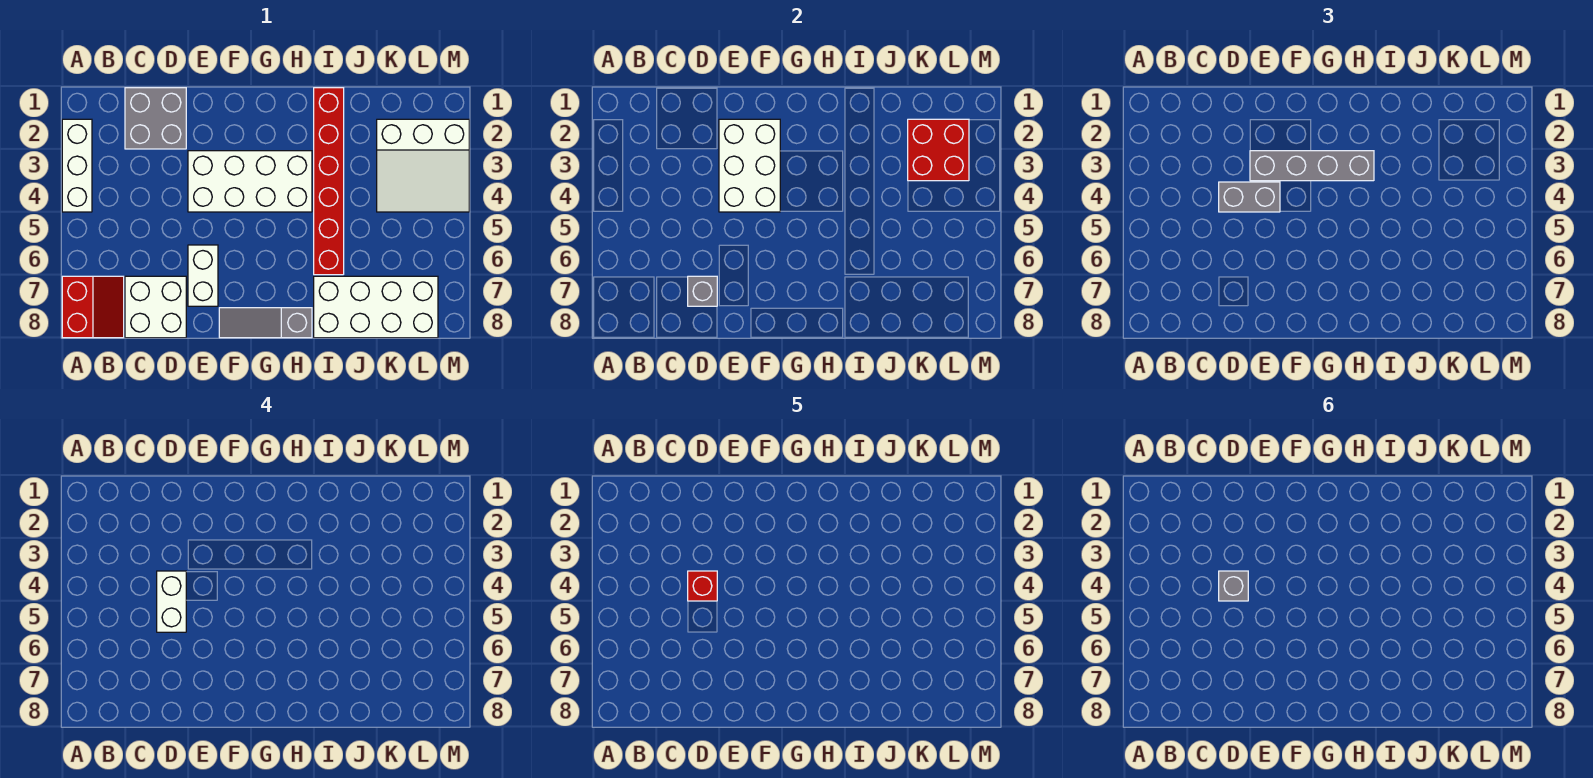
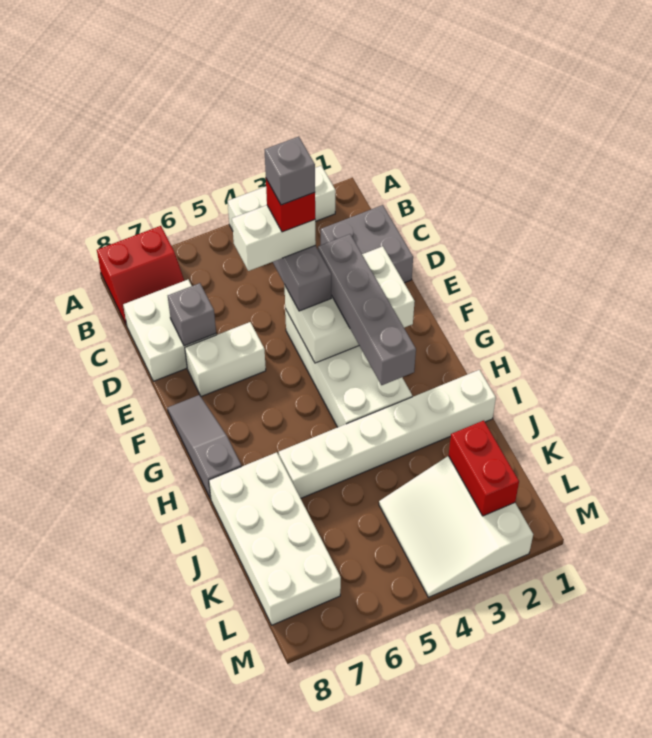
red 1x6 brick [314,88,344,275] -> white 1x6 brick [279,370,496,498]
red 2x2 brick [908,119,969,181] -> red 1x2 brick [449,421,519,516]

